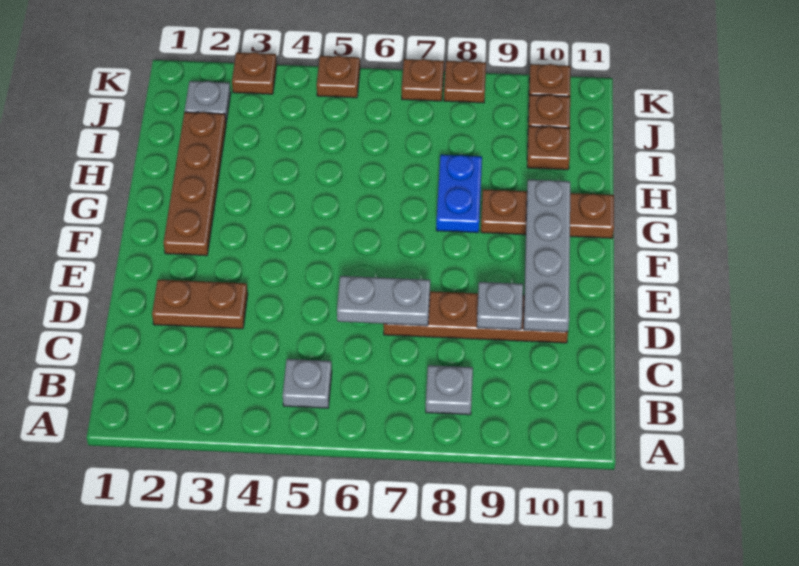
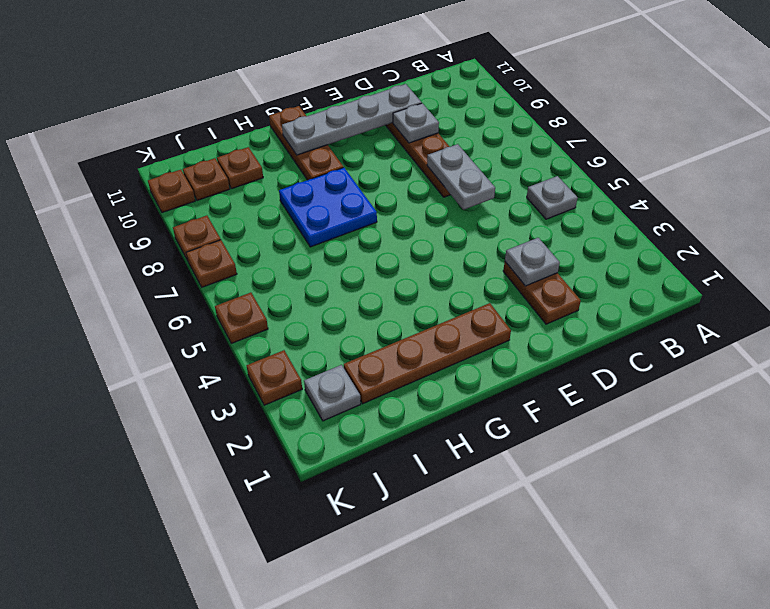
grey 1x1 plate [426,365,473,415] -> grey 1x1 plate moved to [505,238,560,286]
blue 1x2 plate [436,155,482,233] -> blue 2x2 plate [279,168,377,247]

